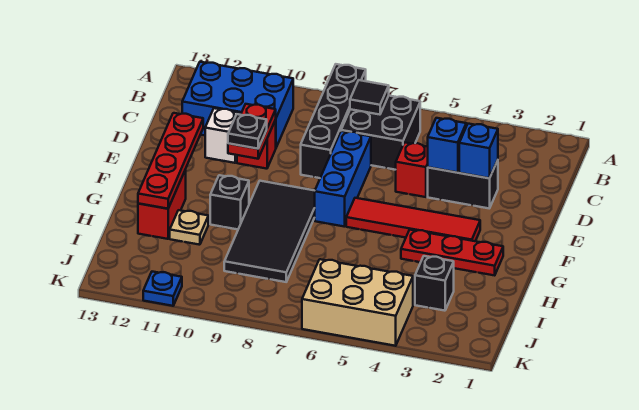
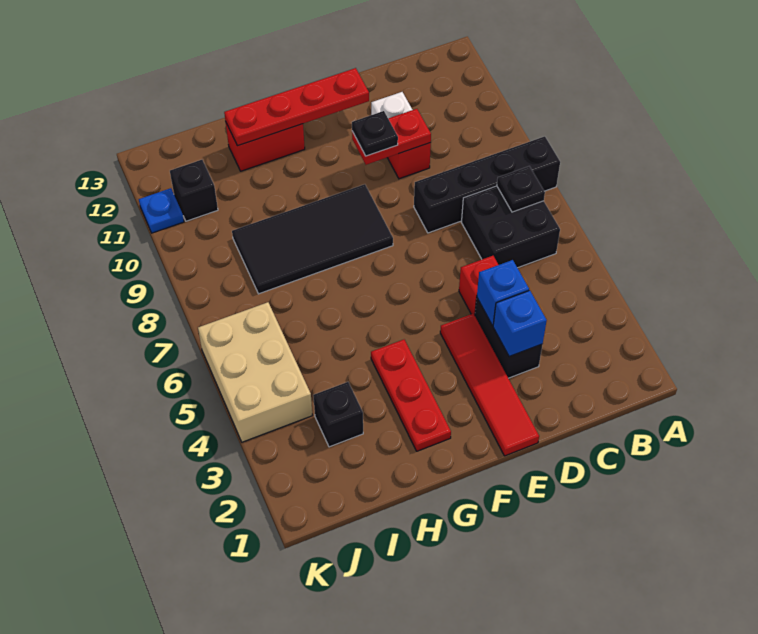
black 1x1 tile [350,80,389,115] -> black 1x1 plate [497,166,545,212]
blue 2x3 brick [182,62,293,147] -> none
blue 1x3 brick [315,131,371,227] -> none
red 1x4 tile [346,198,480,241] -> red 1x4 tile moved to [440,314,539,456]
black 1x1 brick [210,175,249,229] -> black 1x1 brick moved to [170,160,218,221]
tan 1x1 plate [170,210,208,245] -> none

